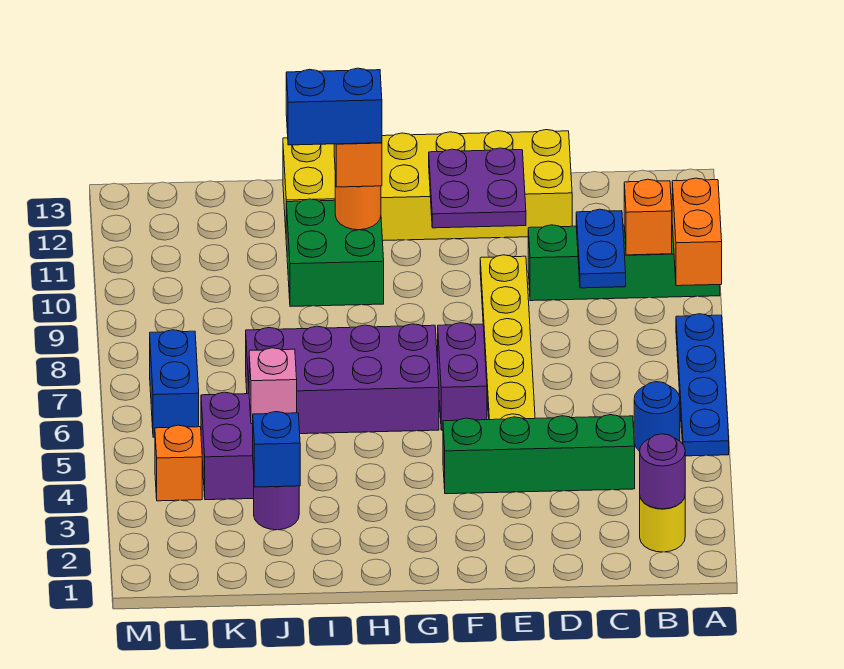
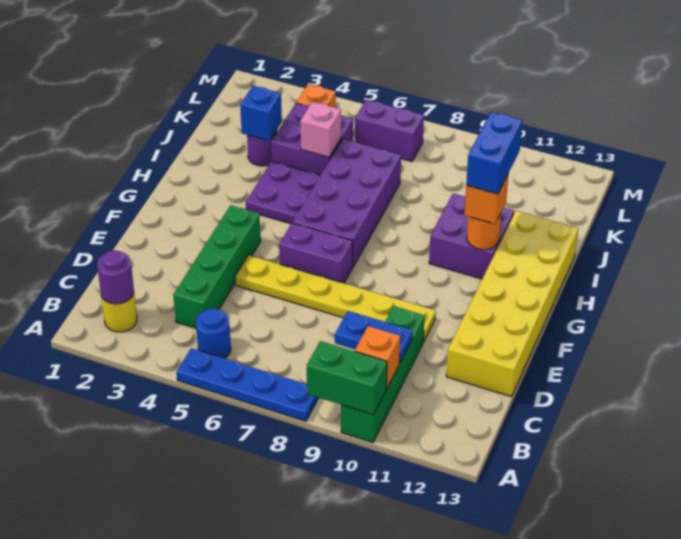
orange 1x2 brick [672,178,722,286] -> green 1x2 brick [307,341,387,415]
purple 2x2 plate [429,148,526,228] -> purple 2x2 plate moved to [246,162,320,224]
green 2x2 brick [286,199,384,307] -> purple 2x2 brick [429,193,514,279]
blue 1x2 brick [150,330,199,437] -> purple 1x2 brick [355,100,424,162]

